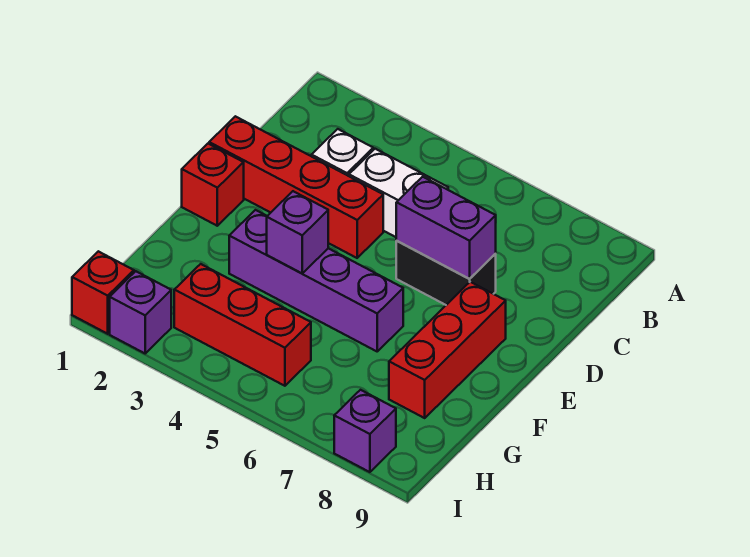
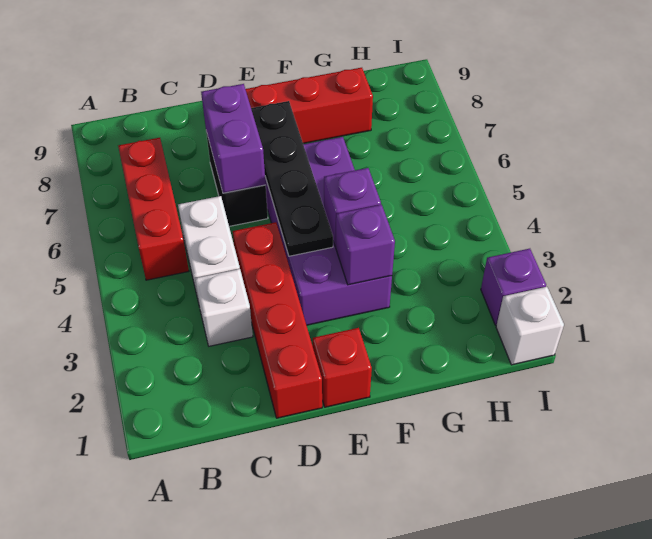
none -> black 1x4 plate [251,101,333,256]
purple 1x4 brick [229,210,403,351] -> purple 2x4 brick [265,137,392,325]
red 1x3 brick [174,264,311,386] -> red 1x3 brick moved to [118,138,189,280]
red 1x1 brick [72,251,134,334] -> white 1x1 brick [496,287,564,365]
purple 1x1 brick [334,390,396,472] -> purple 1x1 brick moved to [335,205,395,285]

